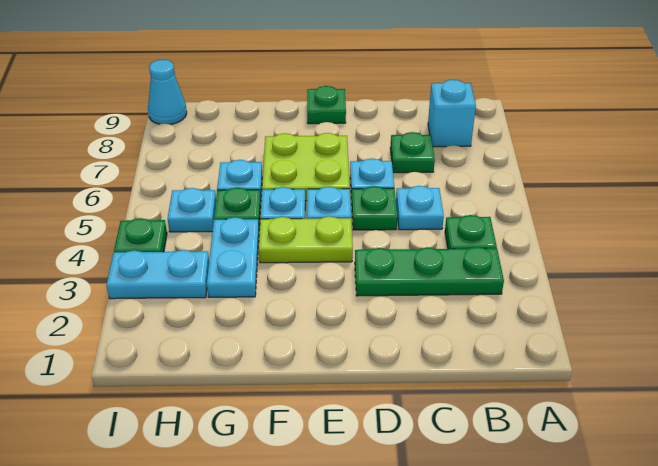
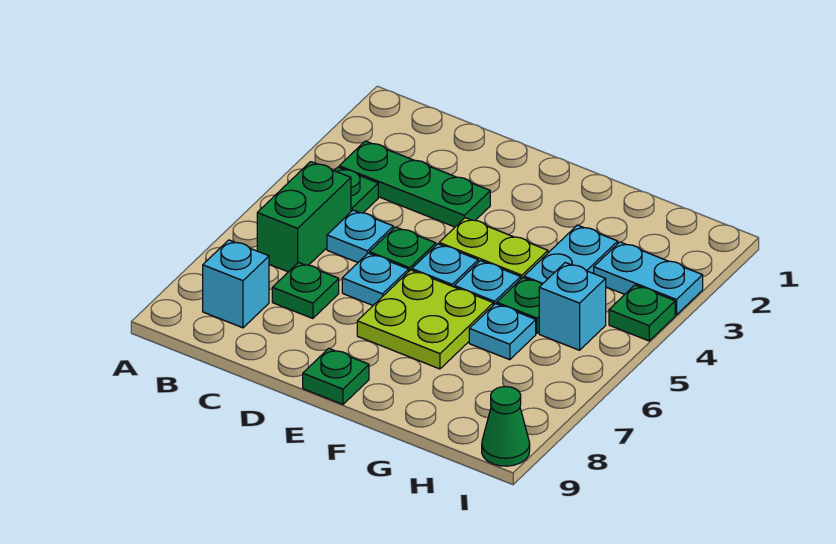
none -> green 1x2 brick [257,162,351,272]
cyan 1x1 plate [168,188,216,232] -> cyan 1x1 brick [539,263,606,350]
cyan 1x1 cone [148,60,187,124] -> green 1x1 cone [482,387,530,466]

